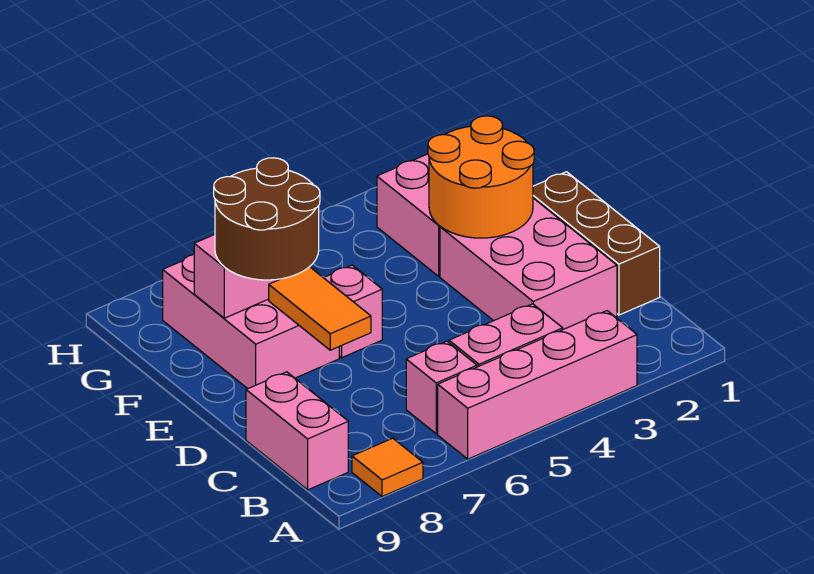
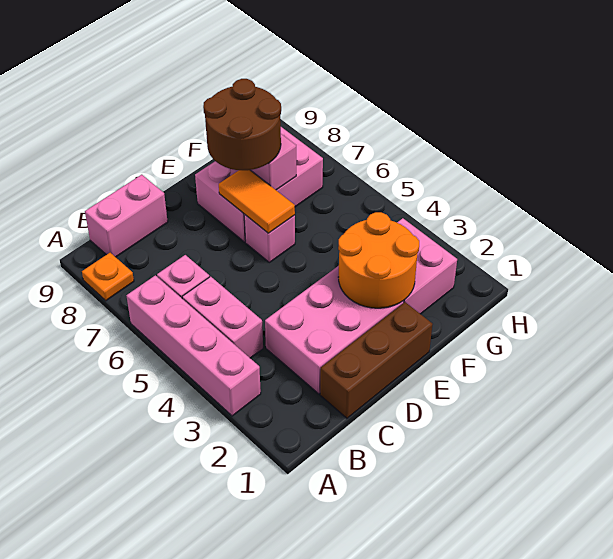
orange 1x1 tile [352,438,423,497] -> orange 1x1 plate [82,253,134,301]
orange 1x2 tile [269,267,371,350] -> orange 1x2 tile turned to [219,170,295,233]

